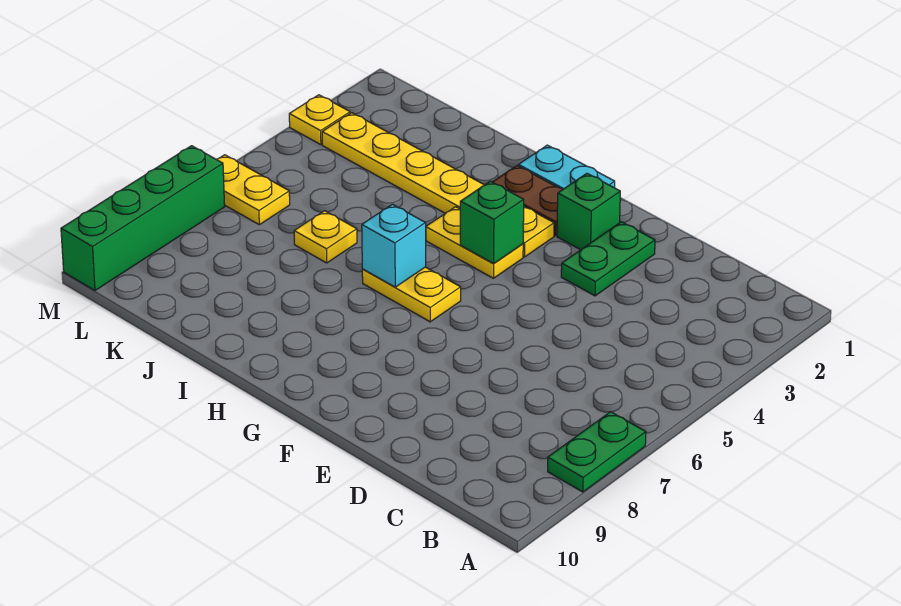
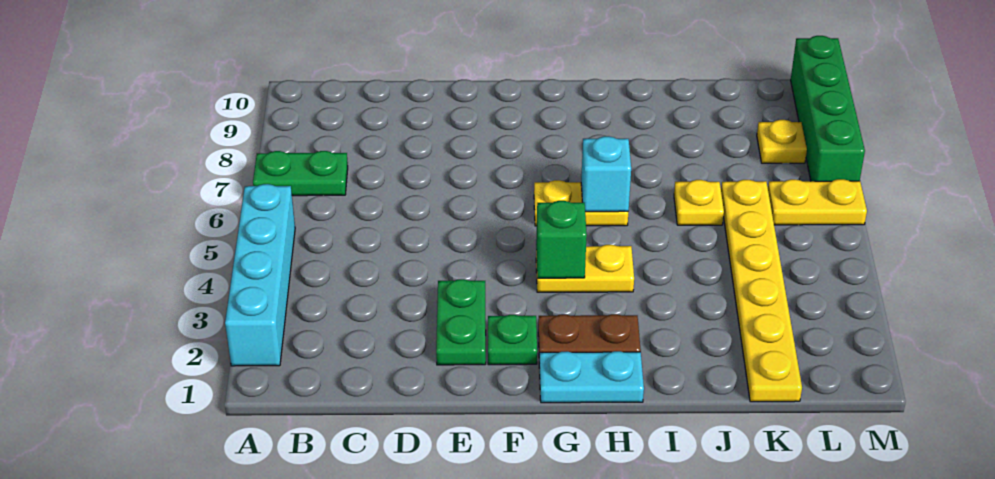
none -> cyan 1x4 brick [225,184,295,366]
green 1x2 plate [548,412,646,492] -> green 1x2 plate turned to [253,151,348,196]
green 1x1 brick [557,173,620,250] -> green 1x1 plate [488,315,537,365]
yellow 1x6 plate [322,113,554,257] -> yellow 1x6 plate turned to [721,180,802,402]
yellow 1x1 plate [289,95,350,145] -> yellow 1x1 plate moved to [757,120,807,163]

